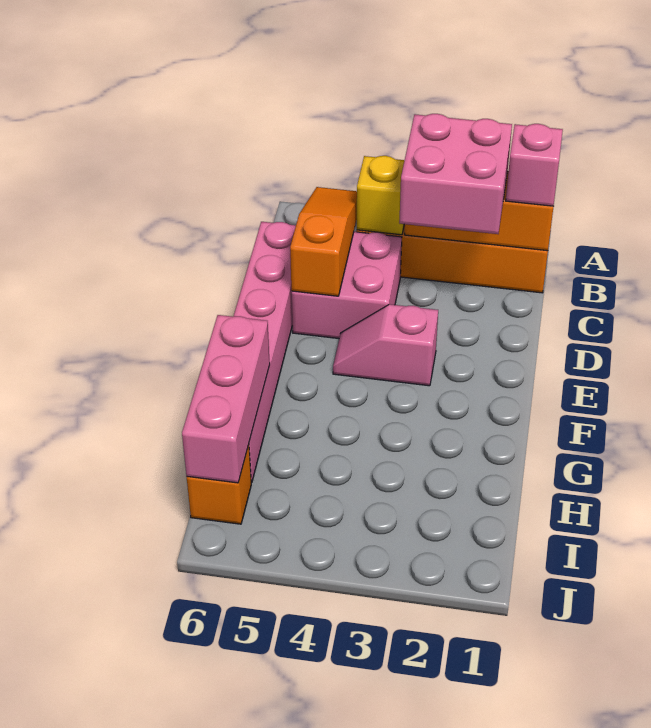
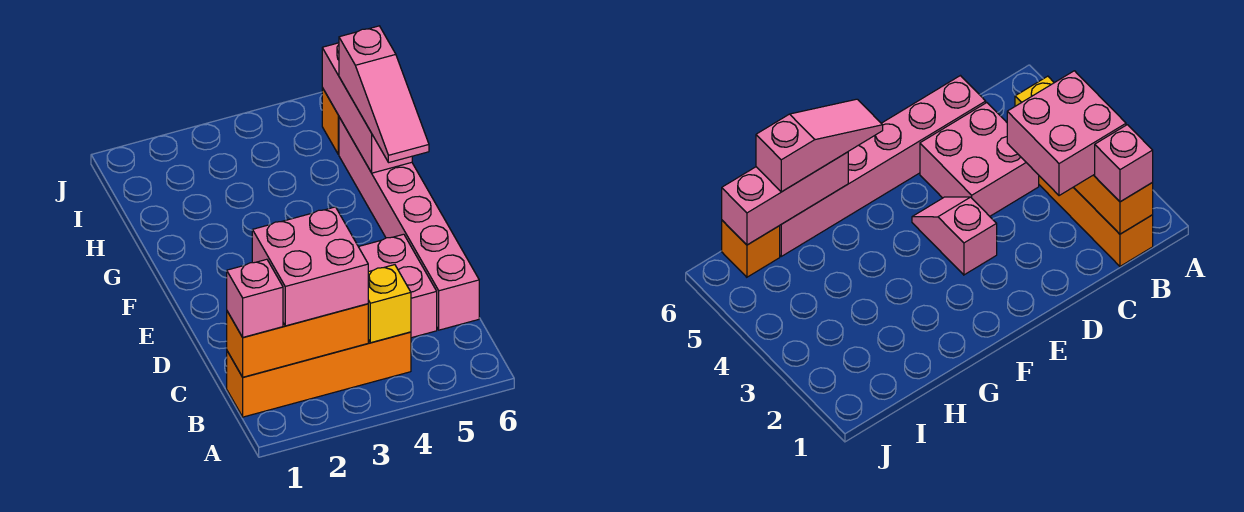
orange 1x3 slope [290,187,357,296] -> none
none -> pink 1x3 slope [339,26,429,163]

